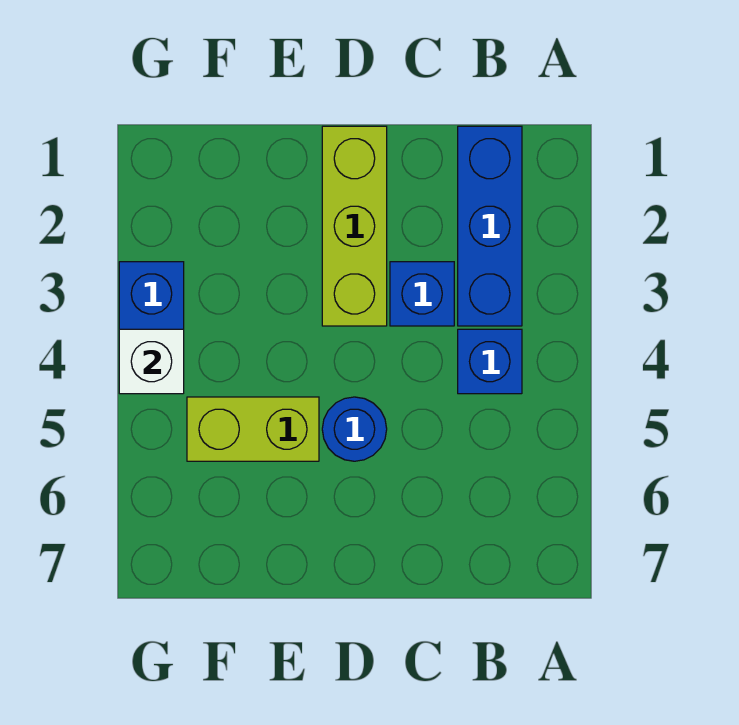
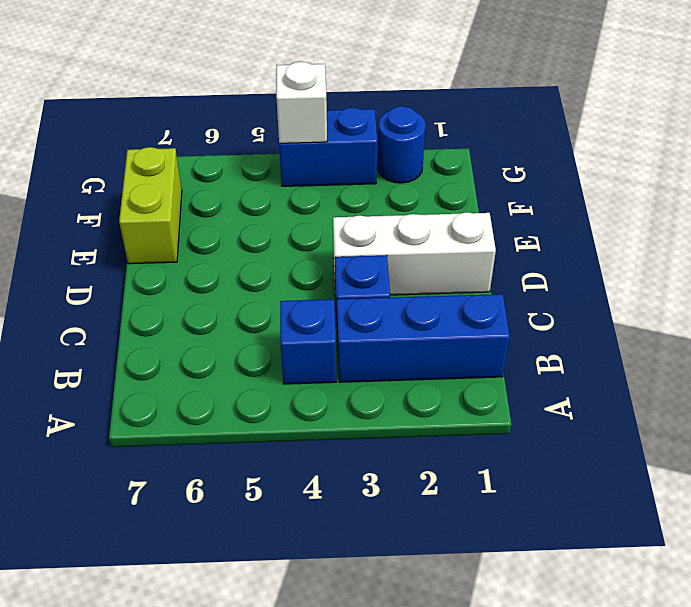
lime 1x3 brick [322,126,387,326] -> white 1x3 brick [333,212,496,295]
blue 1x1 round brick [322,397,387,461] -> blue 1x1 round brick moved to [377,106,426,183]
lime 1x2 brick [187,397,319,461] -> lime 1x2 brick moved to [119,147,182,264]

